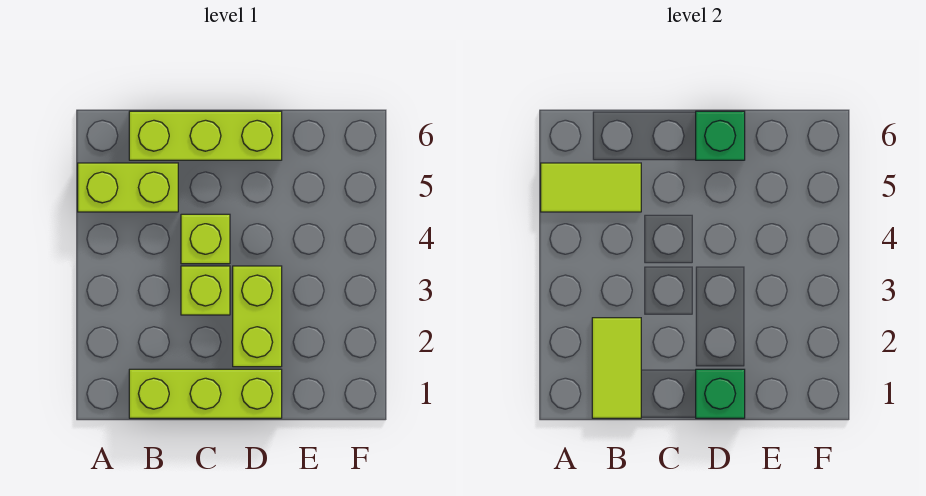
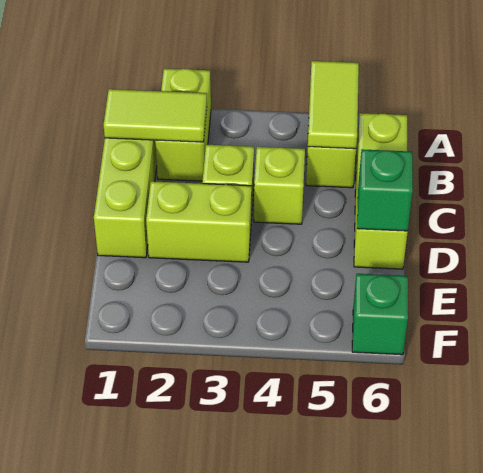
none -> lime 1x2 brick [155,68,211,181]
green 1x1 brick [696,369,745,418] -> green 1x1 brick moved to [352,274,408,355]

